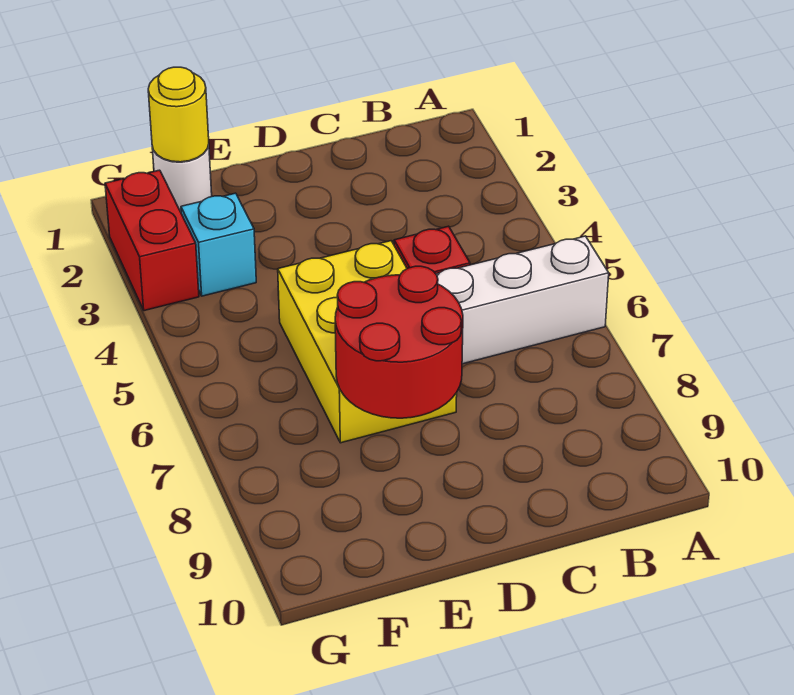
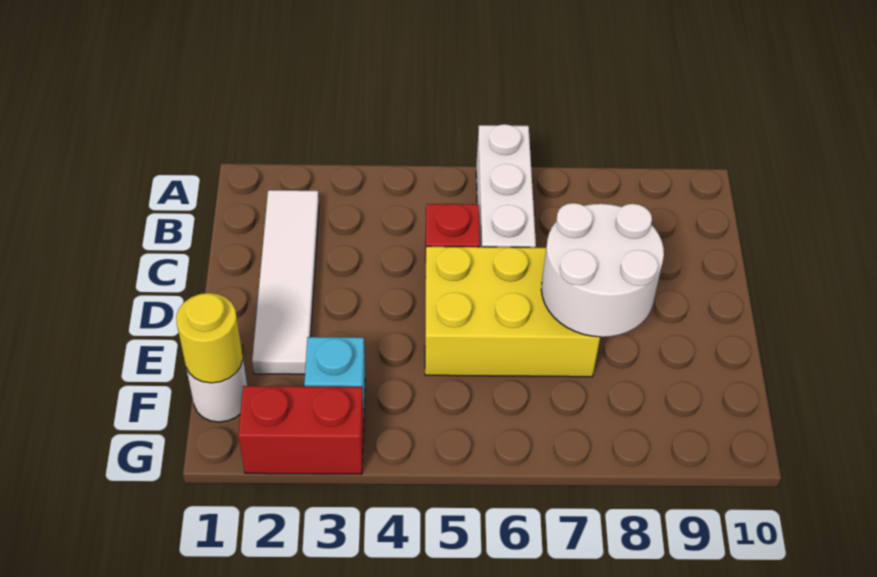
none -> white 1x4 tile [252,190,319,374]
red 2x2 round brick [335,266,463,418] -> white 2x2 round brick [541,203,664,337]

